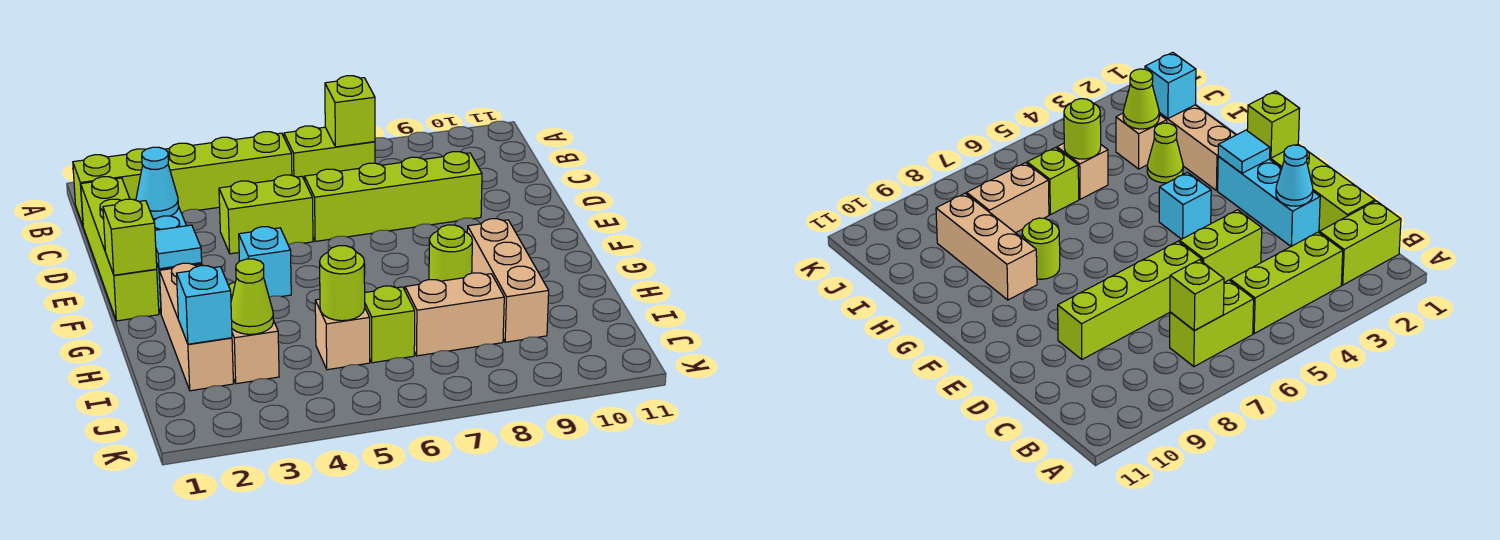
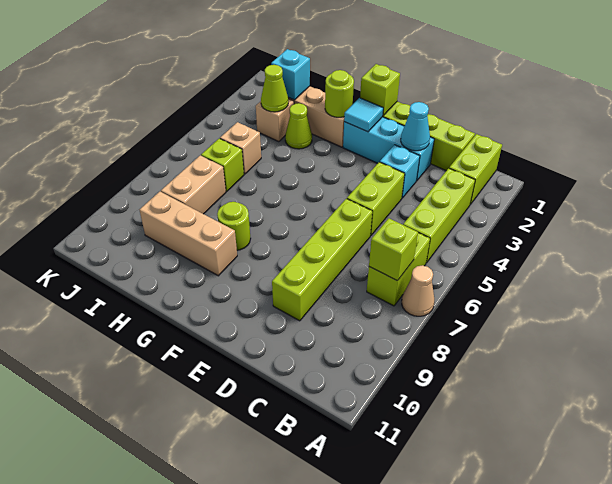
none -> tan 1x1 cone [402,265,434,316]
cyan 1x1 brick [239,227,291,297] -> cyan 1x1 brick moved to [380,145,420,198]
lime 1x1 round brick [320,246,365,321] -> lime 1x1 round brick moved to [325,70,354,117]

